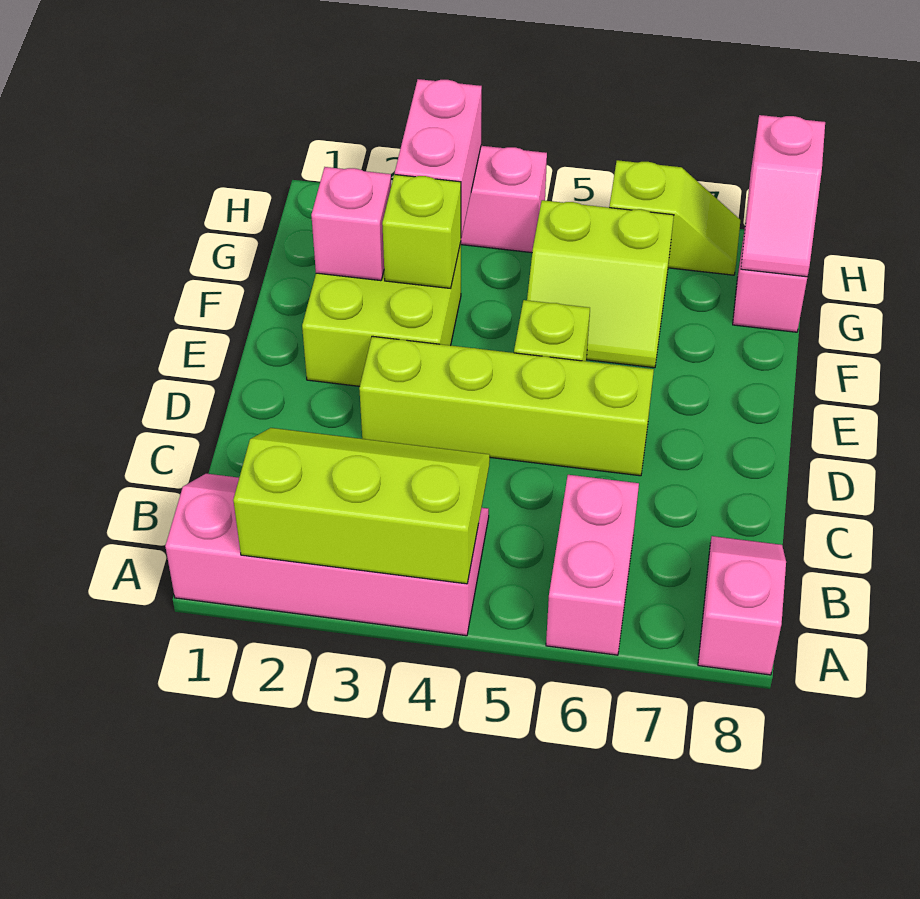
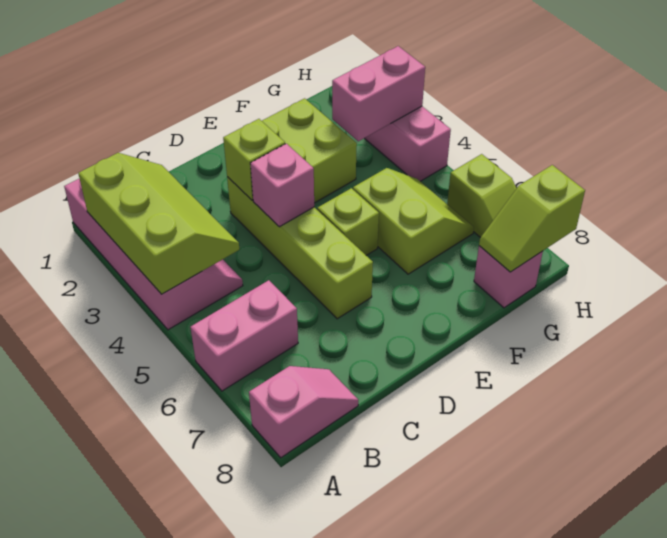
pink 1x1 brick [311,167,391,281] -> pink 1x1 brick moved to [250,144,314,227]
lime 1x1 brick [382,174,461,288] -> lime 1x1 brick moved to [223,119,285,200]
lime 2x2 slope [527,200,674,368] -> lime 2x2 slope turned to [353,168,474,274]
pink 1x2 slope [741,115,825,277] -> lime 1x2 slope [479,165,585,272]

